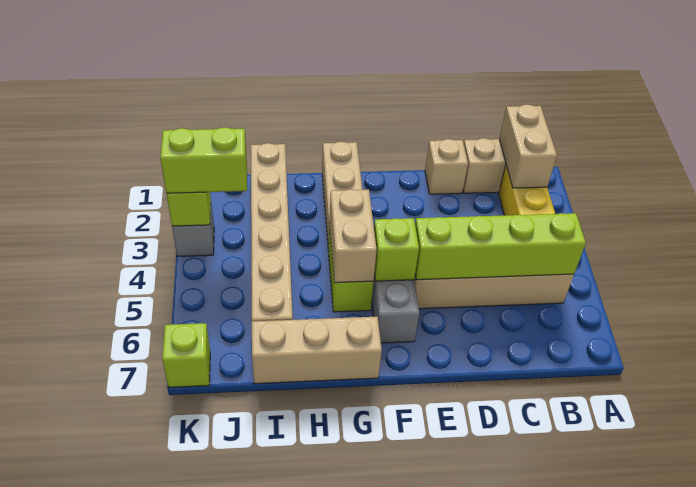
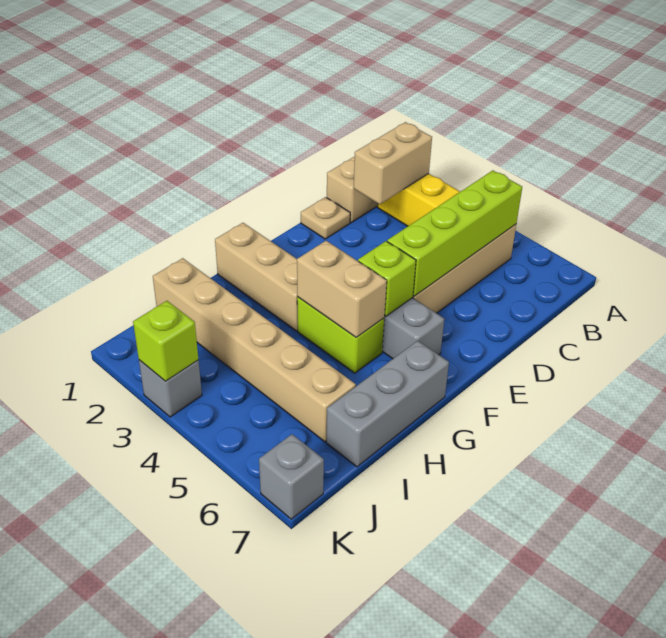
tan 1x2 brick [499,104,557,188] -> tan 1x2 brick turned to [354,122,432,204]
tan 1x1 brick [425,139,468,194] -> tan 1x1 plate [301,197,350,239]
tan 1x3 brick [252,317,382,384] -> grey 1x3 brick [326,341,449,467]
lime 1x2 brick [160,127,247,193] -> none
lime 1x1 brick [162,323,210,387] -> grey 1x1 brick [259,434,324,519]

